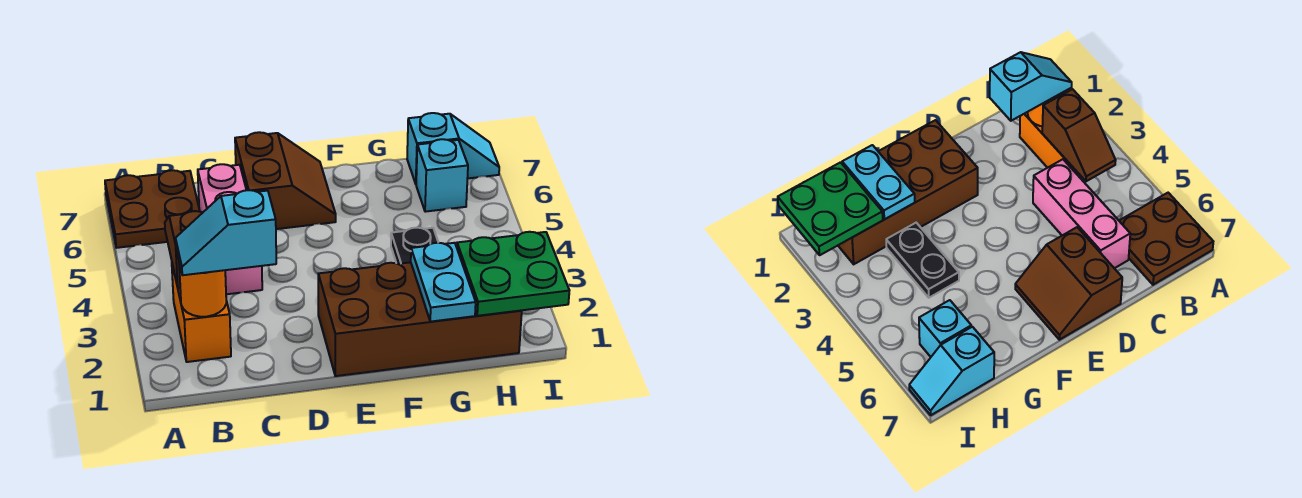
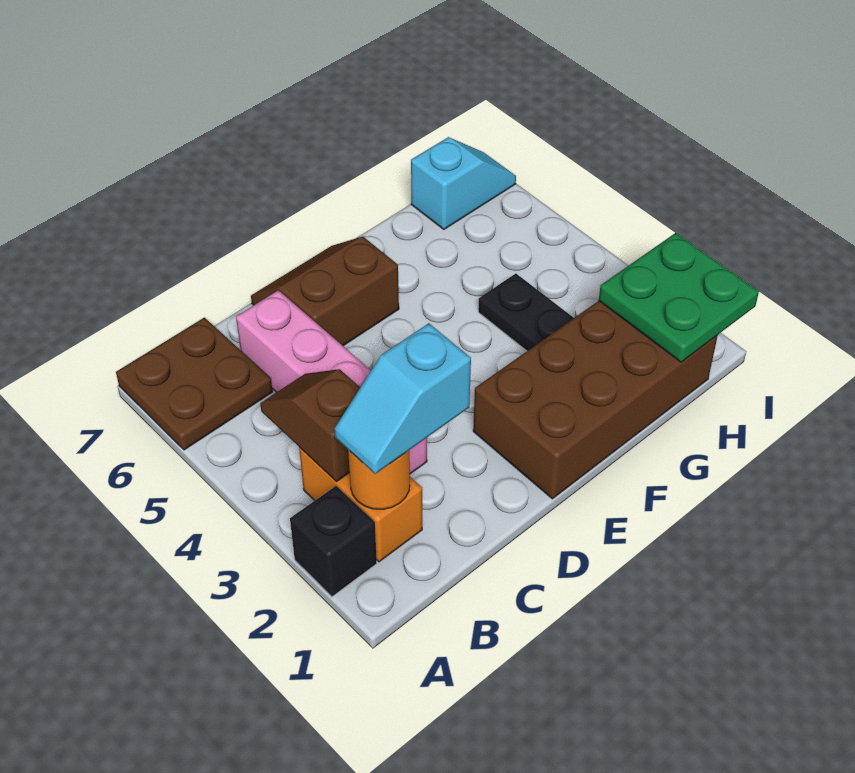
none -> black 1x1 brick [290,486,377,597]
pink 1x3 brick [198,164,262,294] -> pink 1x4 brick [236,290,427,474]
brown 2x2 slope [235,132,336,229] -> brown 2x2 slope turned to [251,237,399,346]
cyan 1x2 plate [411,243,476,322] -> none
cyan 1x1 brick [416,139,468,212] -> none

